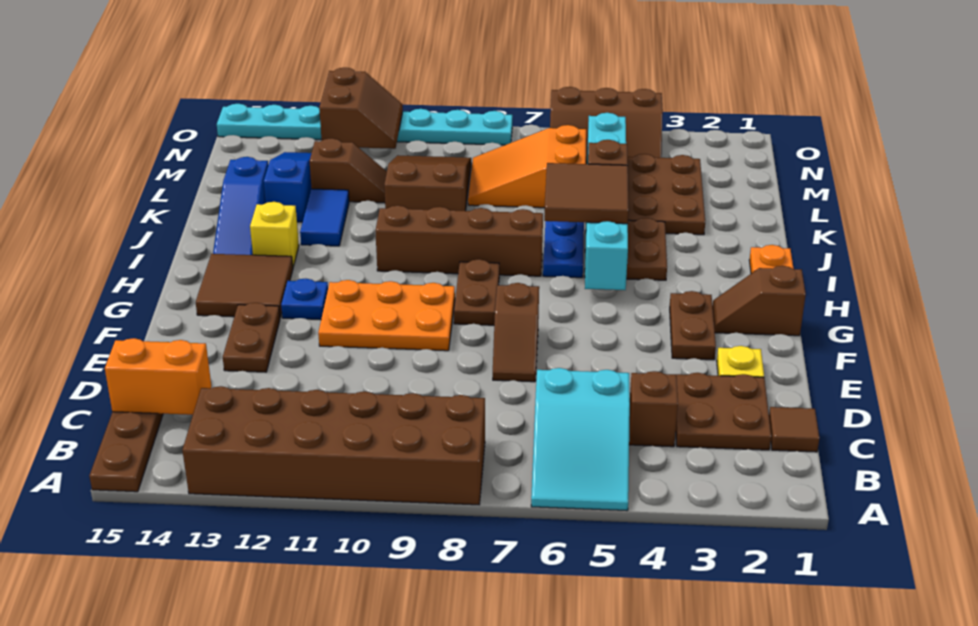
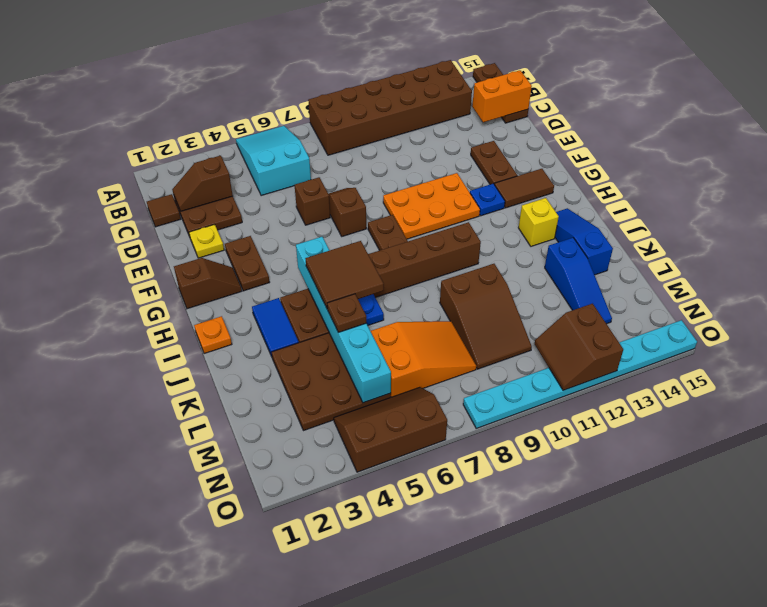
brown 1x1 brick [629,371,678,447] -> brown 1x1 brick moved to [295,177,330,225]
brown 2x2 tile [196,254,293,317] -> brown 1x2 tile [494,169,554,208]
blue 1x2 tile [300,189,349,246] -> blue 1x2 tile moved to [252,298,299,356]
brown 1x2 slope [309,138,387,203] -> brown 1x2 slope moved to [172,155,233,211]

